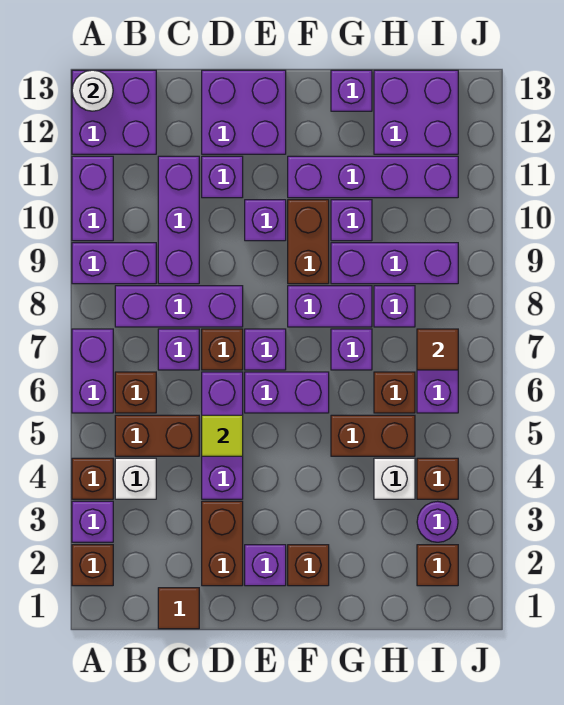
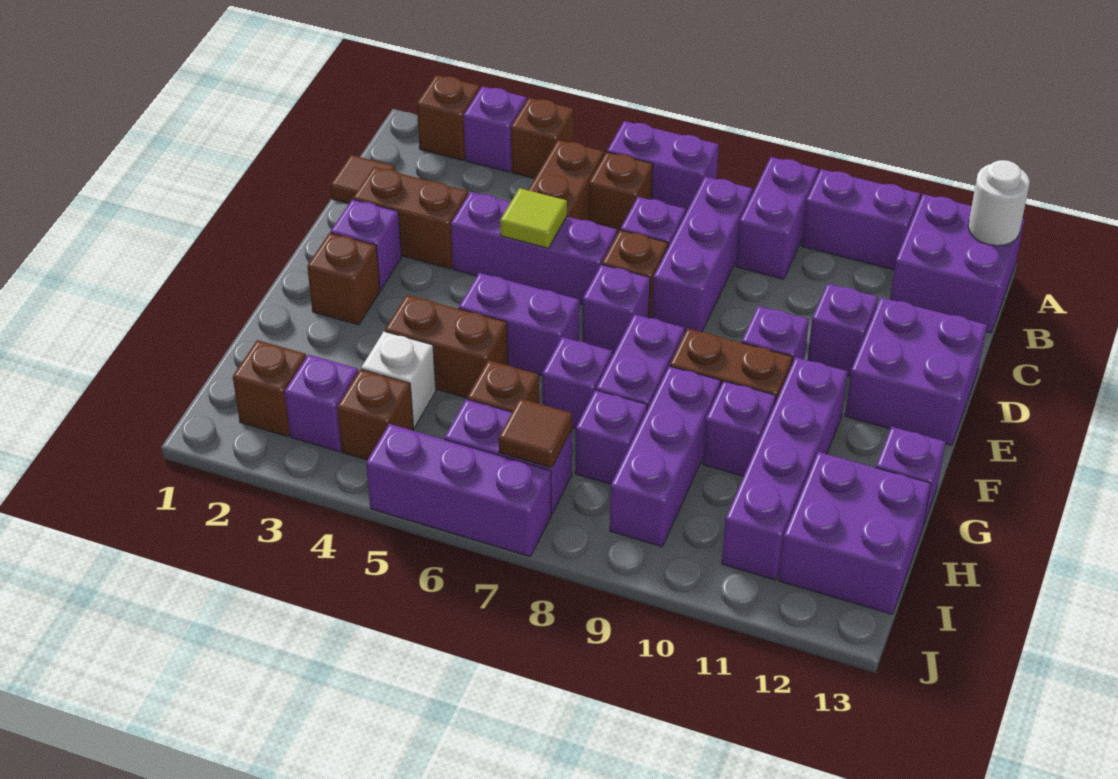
white 1x1 brick [115,458,156,499] -> none
purple 1x3 brick [158,156,199,284] -> purple 1x3 brick moved to [366,424,551,557]
purple 1x2 brick [245,372,329,413] -> purple 1x2 brick turned to [459,273,579,376]
brown 1x2 brick [331,415,415,456] -> brown 1x2 brick turned to [385,295,508,398]
purple 1x1 round brick [417,501,458,542] -> purple 1x1 brick [285,355,358,452]

